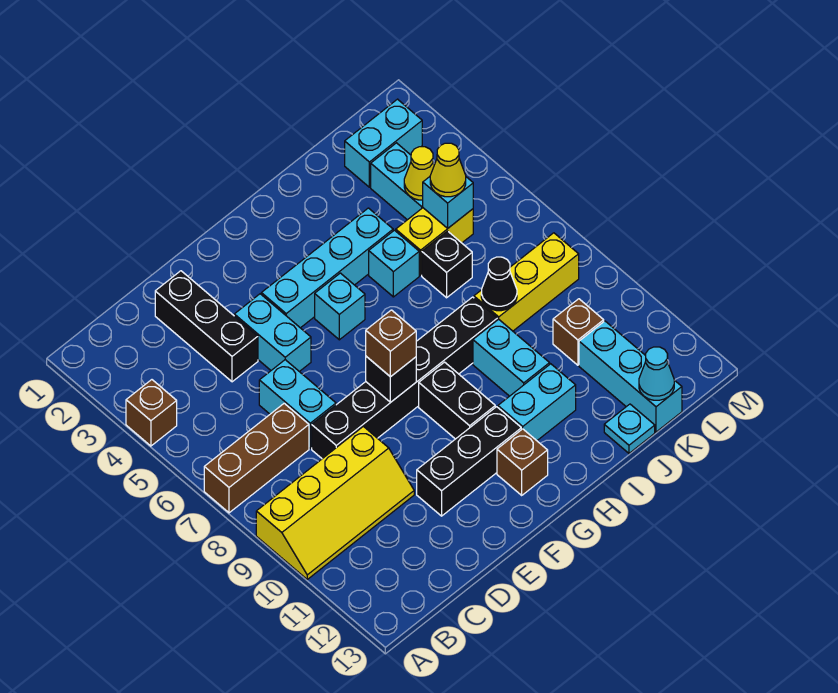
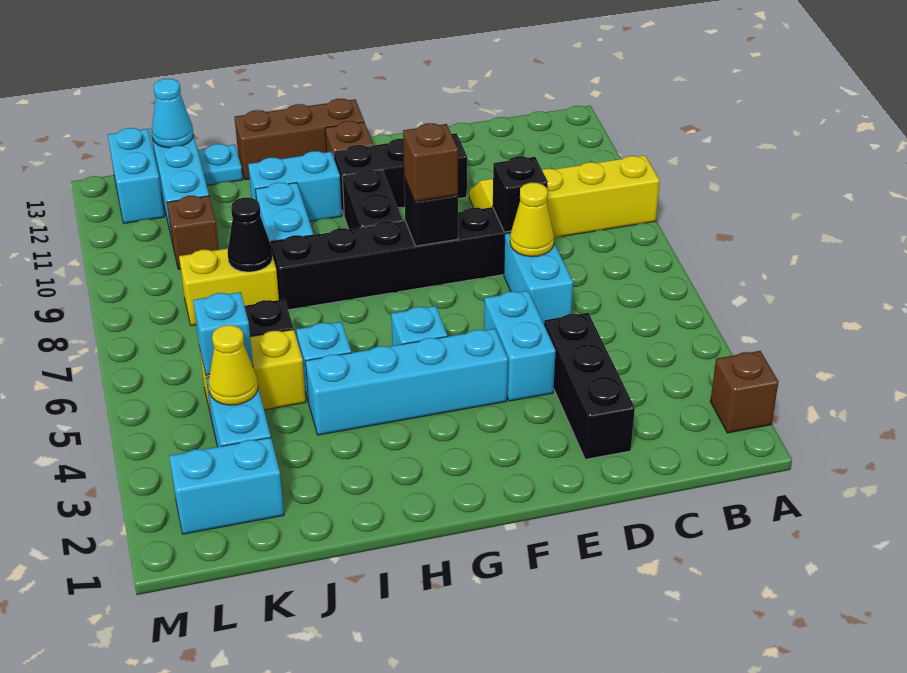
brown 1x1 brick [126,380,177,446] -> brown 1x1 brick moved to [710,351,778,433]
brown 1x3 brick [204,403,309,513] -> brown 1x3 brick moved to [235,99,364,180]
none -> black 1x1 brick [493,156,548,232]
yellow 1x3 brick [474,233,579,331] -> yellow 1x2 brick [179,248,279,326]
yellow 1x1 cone [430,143,466,197] -> yellow 1x1 cone moved to [510,183,554,257]
none -> cyan 1x2 brick [108,128,164,223]

